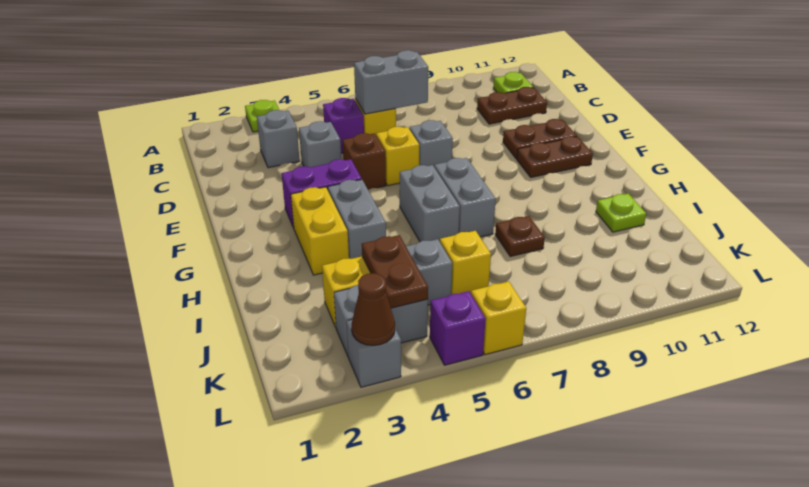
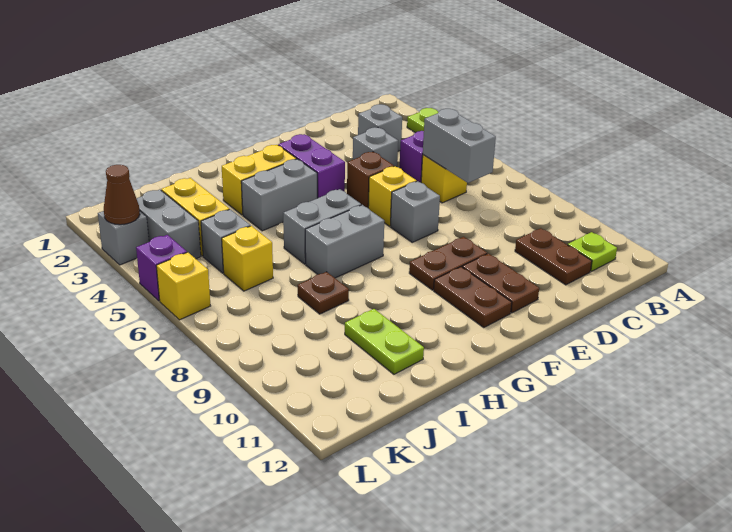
lime 1x1 plate [596,193,646,232] -> lime 1x2 plate [345,309,424,374]
brown 1x2 plate [362,235,428,308] -> brown 1x2 plate moved to [409,237,487,290]

